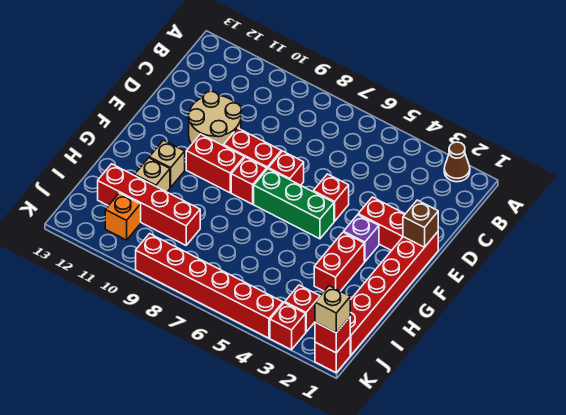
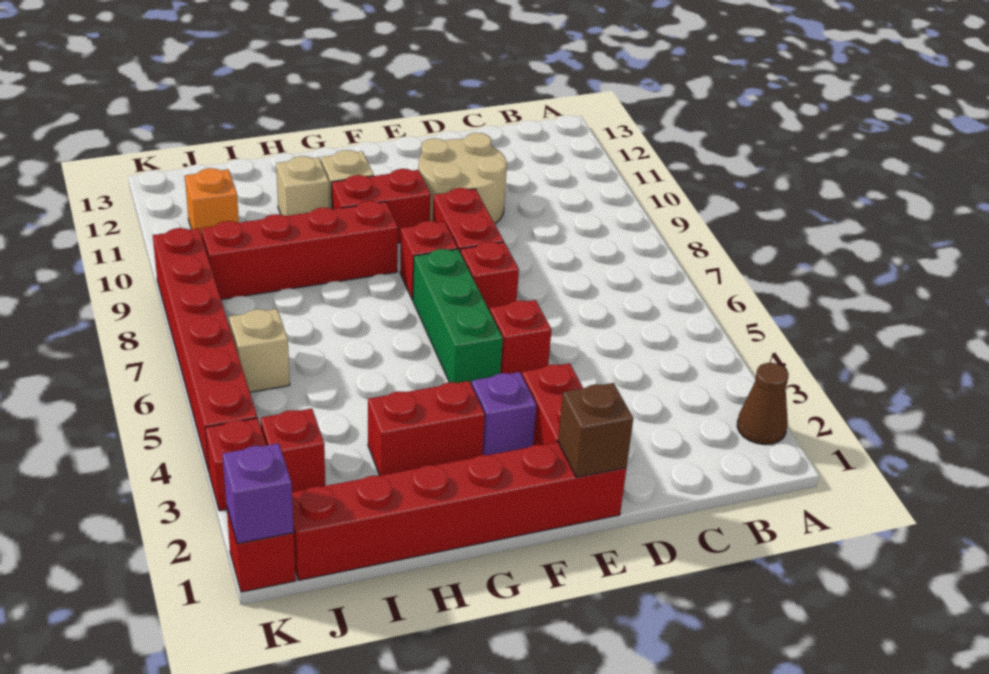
red 1x2 brick [186,134,244,193] -> red 1x2 brick turned to [332,169,431,243]
red 1x4 brick [98,164,200,245] -> red 1x4 brick turned to [201,201,398,300]
red 1x1 brick [315,317,350,353] -> purple 1x1 brick [223,443,294,544]
tan 1x1 brick [315,286,350,333] -> tan 1x1 brick moved to [229,309,290,392]

